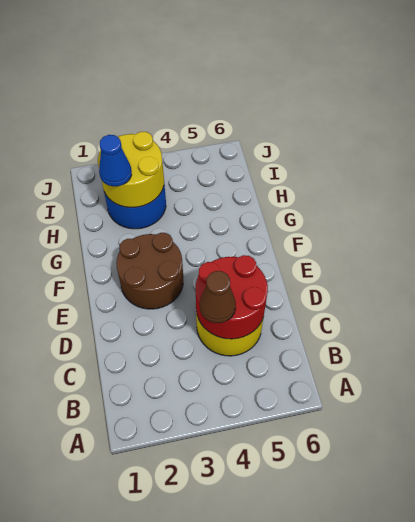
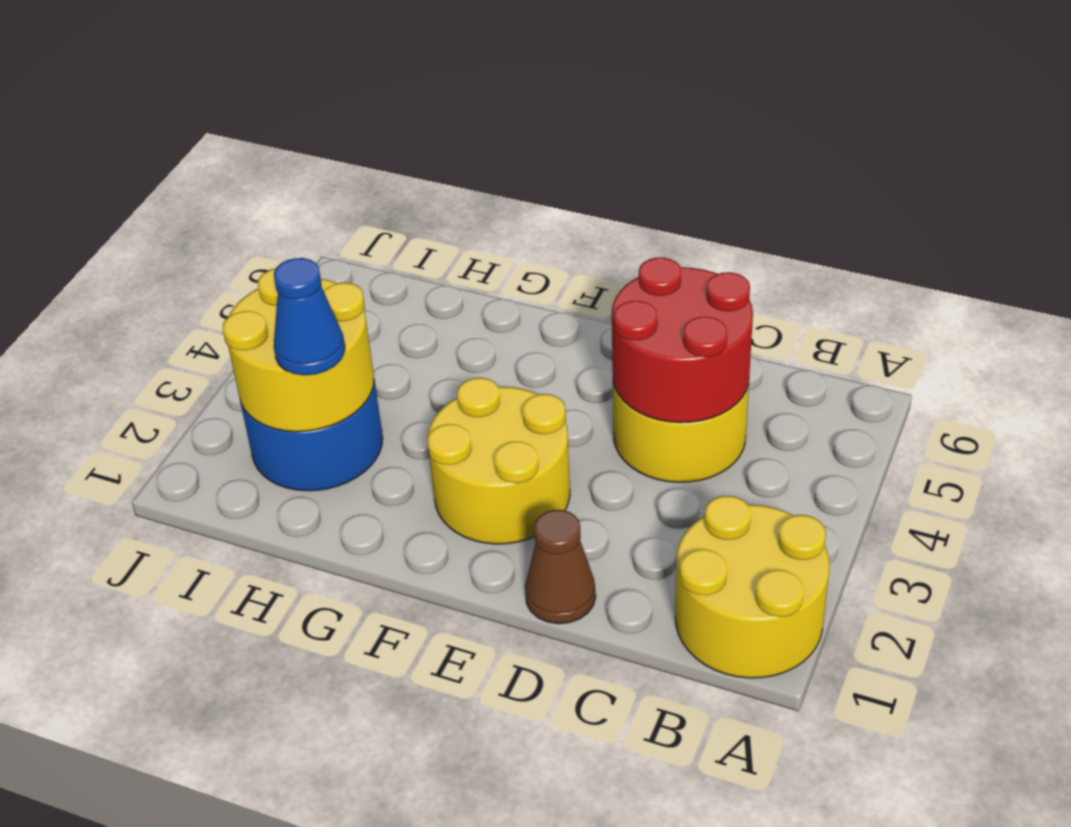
none -> yellow 2x2 round brick [675,496,829,678]
brown 1x1 cone [200,271,236,323] -> brown 1x1 cone moved to [525,510,596,624]
brown 2x2 round brick [116,233,183,309] -> yellow 2x2 round brick [427,378,570,544]

